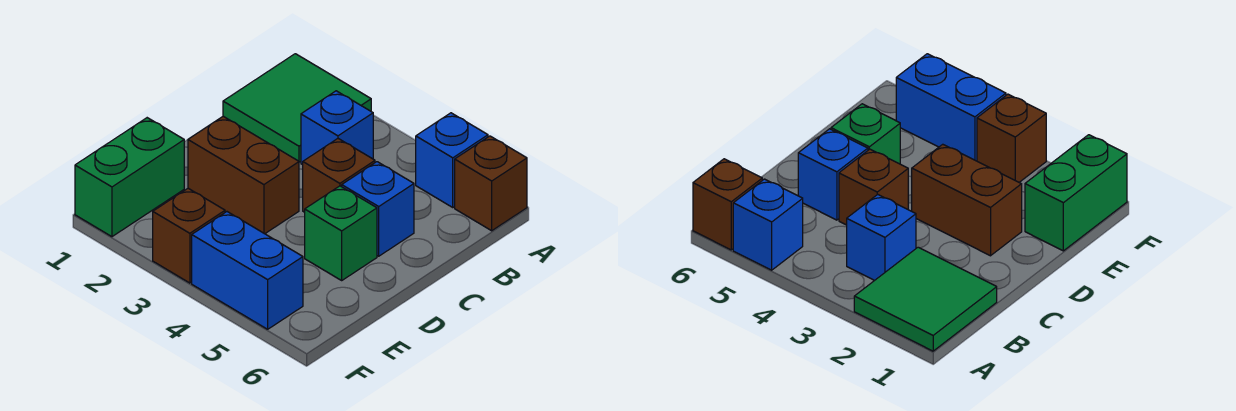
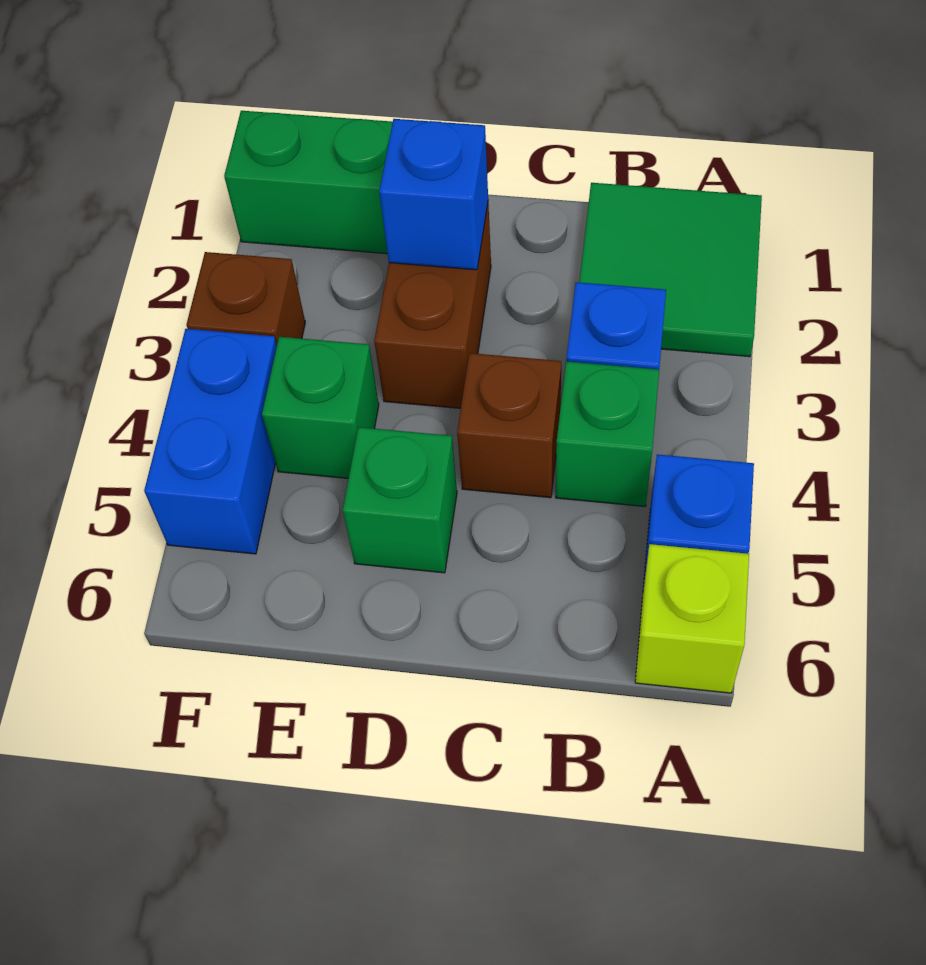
brown 1x1 brick [455,136,527,231] -> lime 1x1 brick [635,544,749,693]
none -> green 1x1 brick [556,361,659,506]
blue 1x1 brick [342,162,414,256] -> blue 1x1 brick moved to [379,119,488,270]
none -> green 1x1 brick [262,337,379,478]

